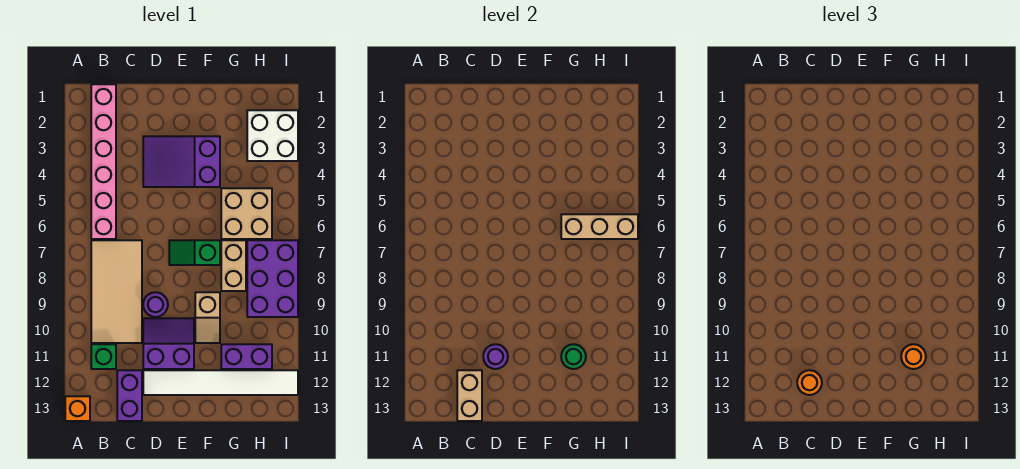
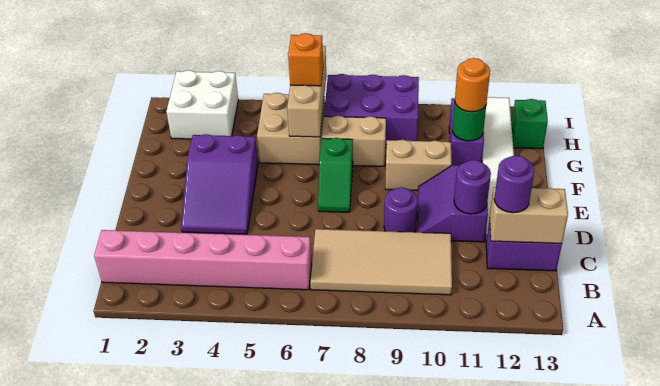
orange 1x1 brick [65,396,90,421] -> orange 1x1 brick moved to [288,33,323,86]
green 1x1 brick [91,344,116,369] -> green 1x1 brick moved to [512,99,548,149]
orange 1x1 round brick [797,370,822,395] -> purple 1x1 round brick [494,155,535,213]
tan 1x2 slope [195,292,220,343] -> tan 1x2 brick [385,140,451,190]

